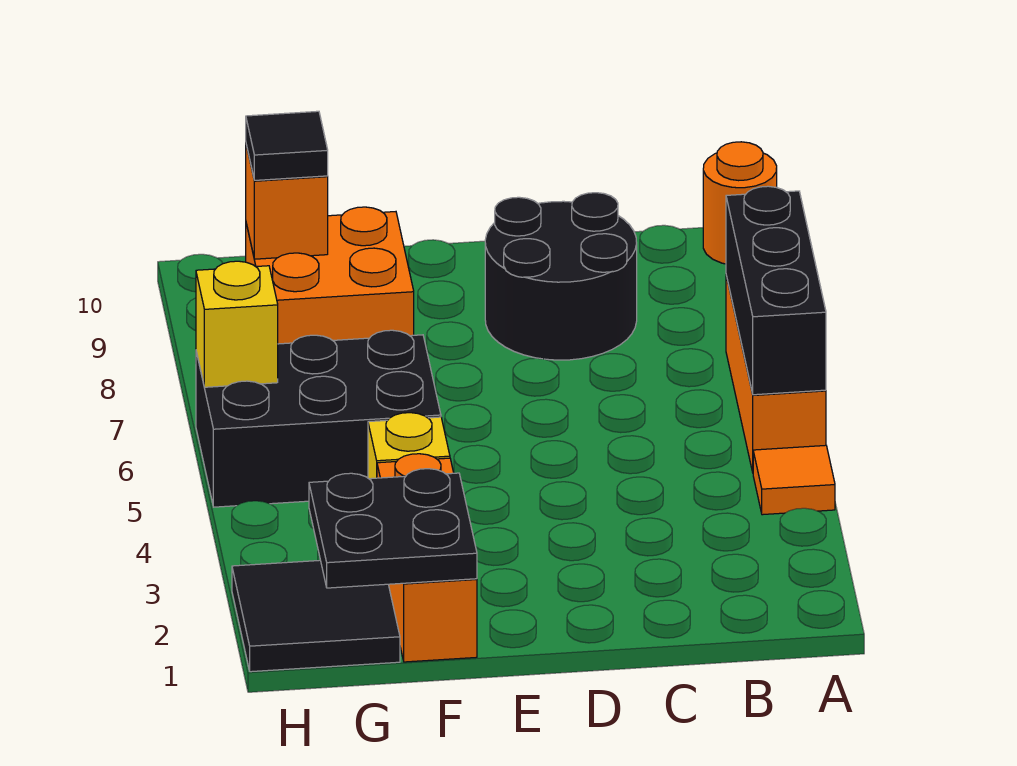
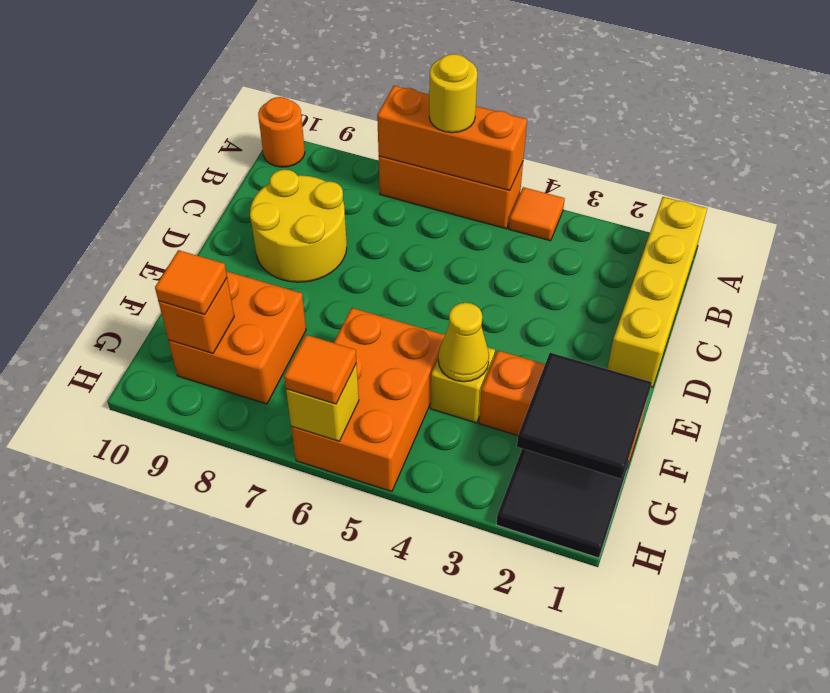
none -> yellow 1x4 brick [607,197,707,387]
black 1x3 brick [726,186,826,395] -> orange 1x3 brick [377,86,527,190]
none -> yellow 1x1 round brick [429,54,477,133]
black 2x2 round brick [485,193,637,360] -> yellow 2x2 round brick [250,170,347,282]
black 2x2 plate [309,469,477,588] -> black 2x2 tile [517,353,652,479]
none -> yellow 1x1 cone [438,303,489,382]
black 2x3 brick [196,330,441,507] -> orange 2x3 brick [291,308,445,492]
black 1x1 tile [246,111,328,180] -> orange 1x1 tile [155,250,227,315]
none -> orange 1x1 tile [284,335,357,404]

